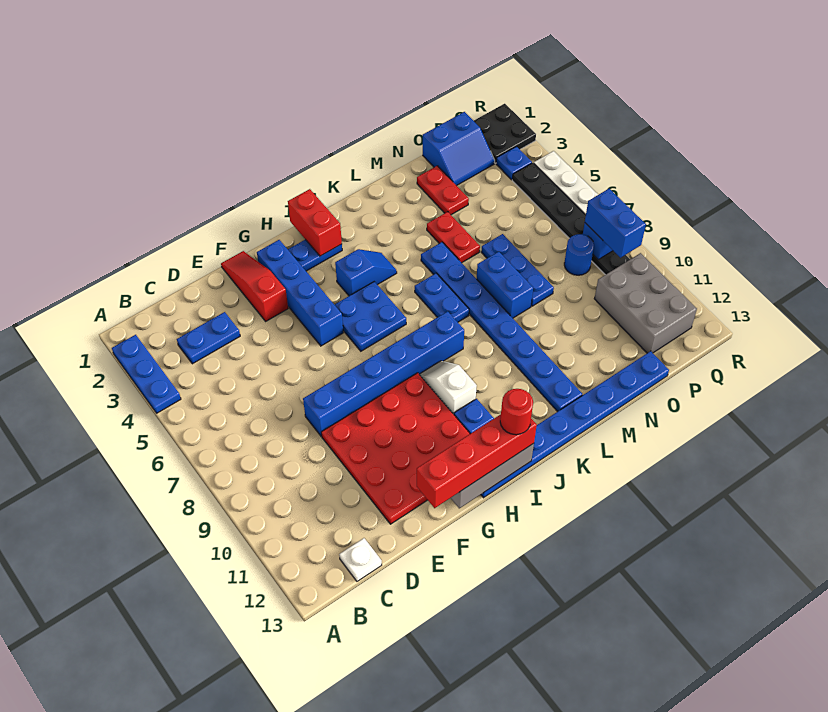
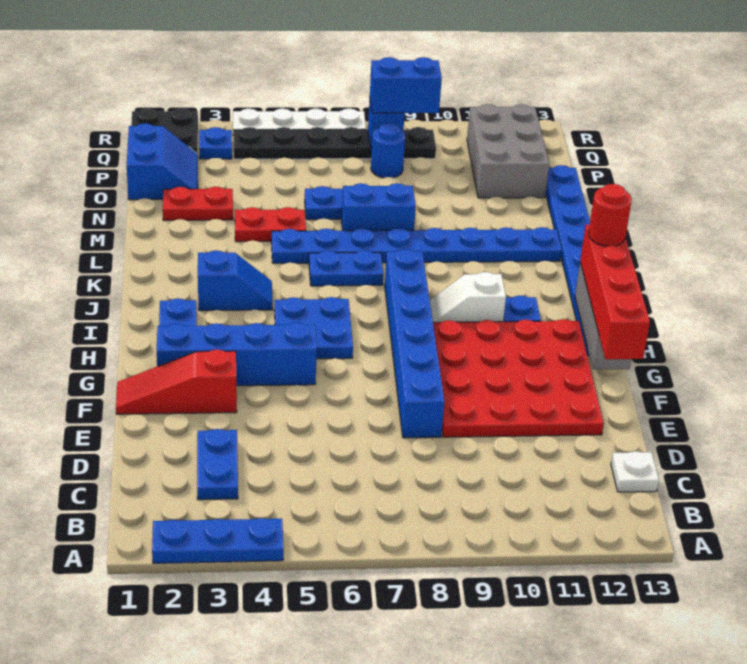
red 1x2 brick [288,189,342,256] -> none
blue 1x2 slope [335,249,397,296] -> blue 1x2 slope turned to [198,250,273,311]
grey 2x3 brick [594,253,697,353] -> grey 2x3 brick turned to [467,104,549,198]

